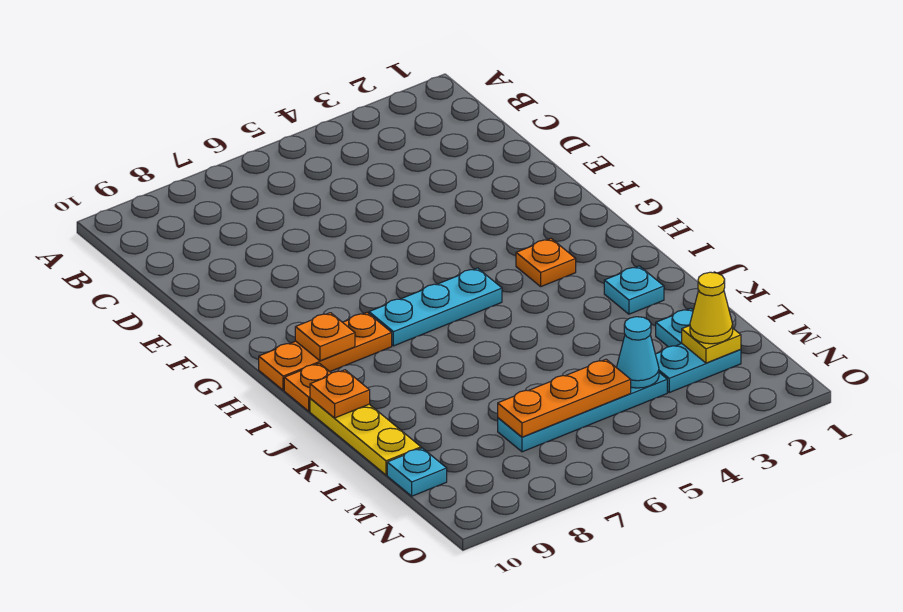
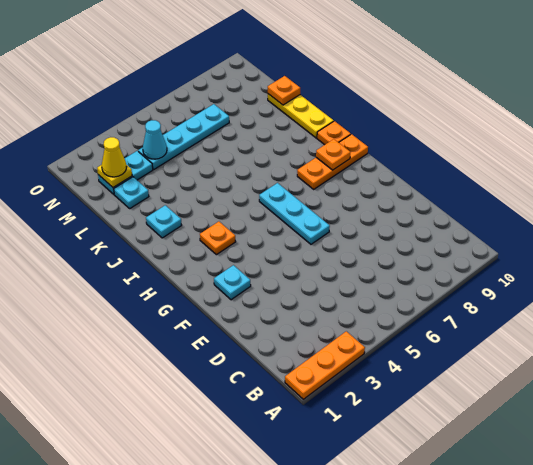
cyan 1x3 plate [369,268,502,346] -> cyan 1x3 plate turned to [259,183,330,244]
orange 1x1 plate [310,370,370,418] -> orange 1x1 plate moved to [268,76,300,105]
orange 1x3 plate [498,359,631,437] -> orange 1x3 plate moved to [285,331,365,399]
cyan 1x1 plate [387,448,447,496] -> cyan 1x1 plate moved to [214,265,251,300]

